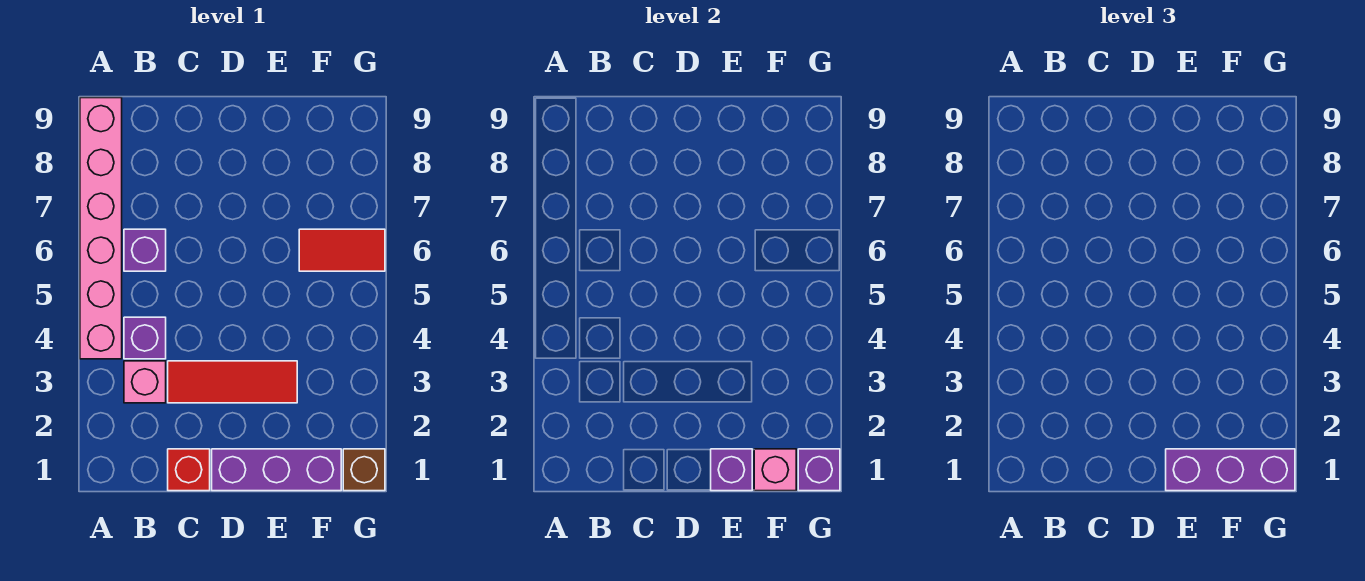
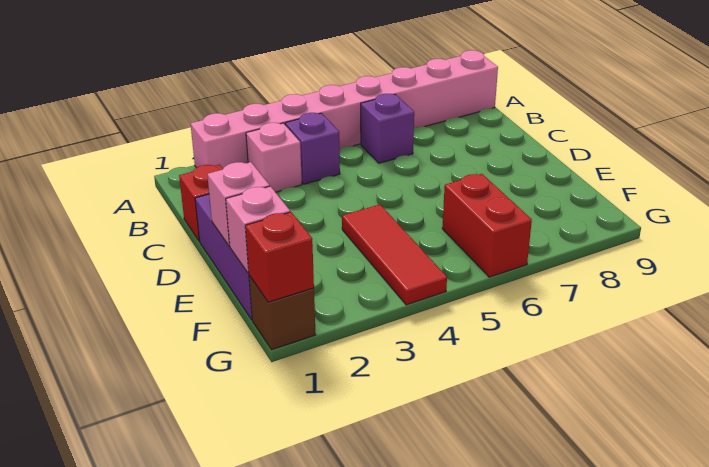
pink 1x6 brick [80,98,122,359] -> pink 1x8 brick [190,50,498,168]
red 1x3 tile [168,361,297,403] -> red 1x3 tile moved to [342,204,447,305]
purple 1x1 brick [711,449,752,491] -> pink 1x1 brick [207,162,270,246]
purple 1x3 brick [1166,449,1295,491] -> none
red 1x2 tile [299,229,385,271] -> red 1x2 brick [442,174,532,277]
purple 1x1 brick [798,449,840,491] -> red 1x1 brick [245,212,314,302]

